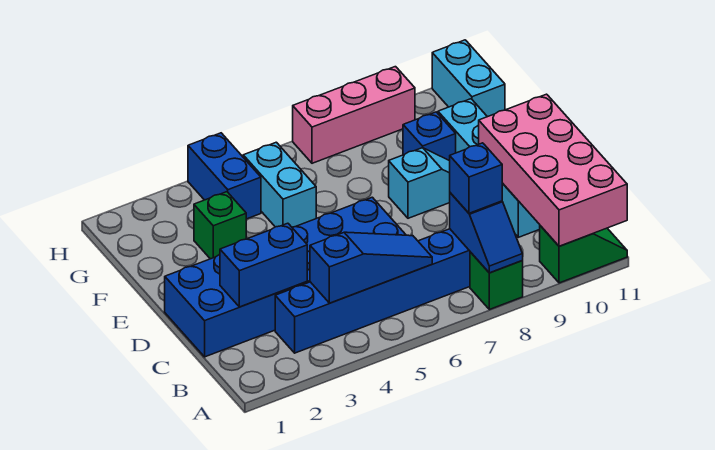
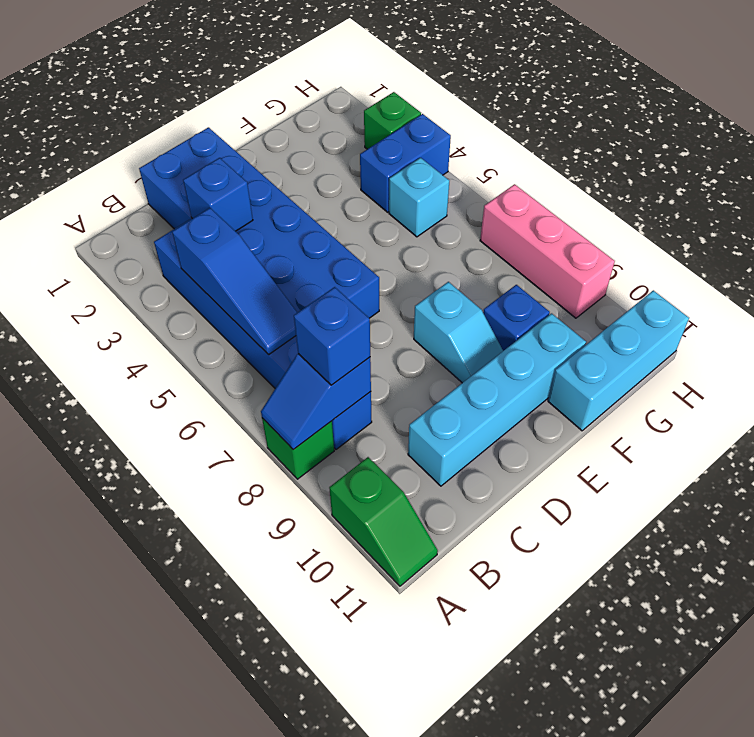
pink 2x4 brick [479,94,627,246] -> none
blue 1x2 brick [220,223,307,307] -> blue 1x1 brick [183,158,253,231]
green 1x1 brick [194,192,246,259] -> green 1x1 brick moved to [364,92,421,149]
cyan 1x2 brick [243,142,316,227] -> cyan 1x1 brick [389,158,449,237]
cyan 1x2 brick [432,40,505,117] -> cyan 1x3 brick [548,290,689,431]

